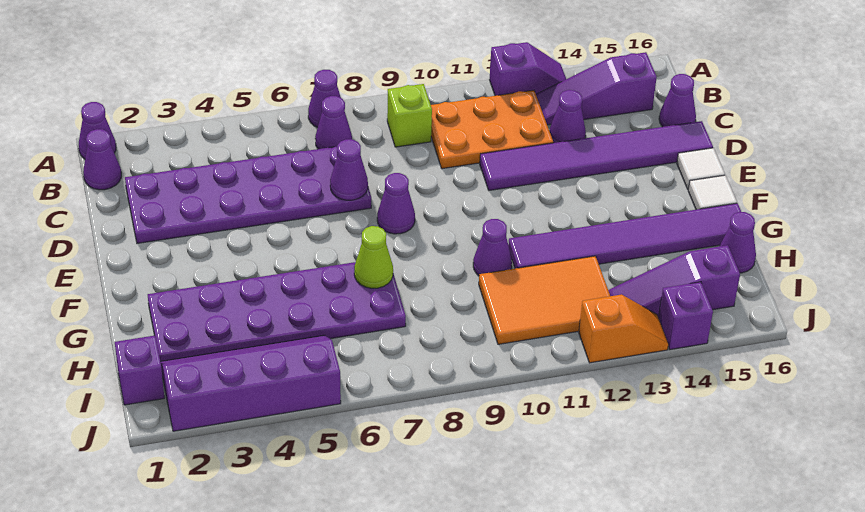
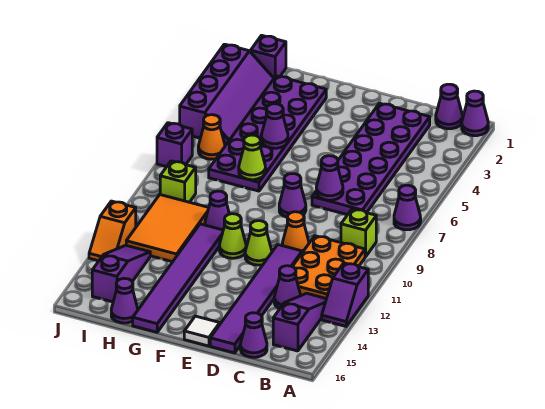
purple 1x1 cone [315,96,352,149] -> purple 1x1 cone moved to [261,104,288,148]
none -> orange 1x1 cone [282,212,309,253]
none -> lime 1x1 cone [245,221,272,265]
none -> lime 1x1 cone [219,214,246,258]
white 1x1 tile [688,175,737,210] -> none
none -> orange 1x1 cone [198,115,225,159]
none -> lime 1x1 brick [160,161,196,202]
purple 1x1 brick [659,282,713,350] -> purple 1x1 brick moved to [157,123,193,166]

